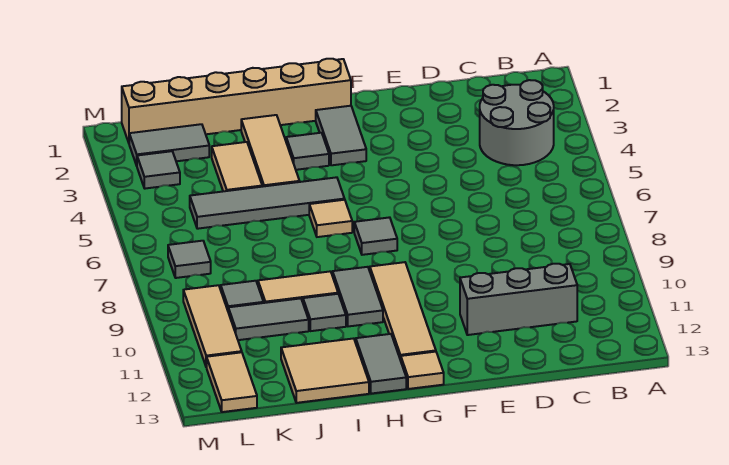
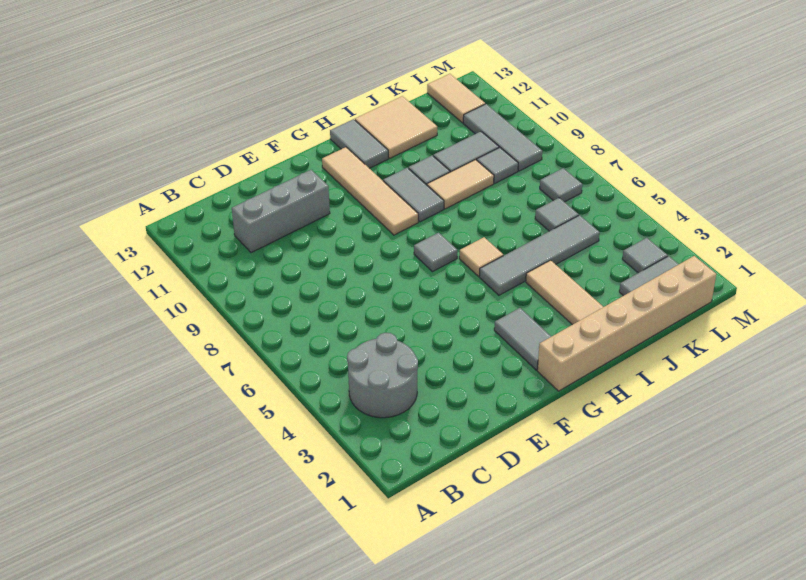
tan 1x1 tile [401,352,444,389] -> none
grey 1x1 tile [286,133,329,170] -> grey 1x1 tile moved to [535,198,579,231]
tan 1x2 tile [212,142,262,191] -> none
tan 1x3 tile [183,285,242,367] -> grey 1x3 tile [463,104,542,171]

